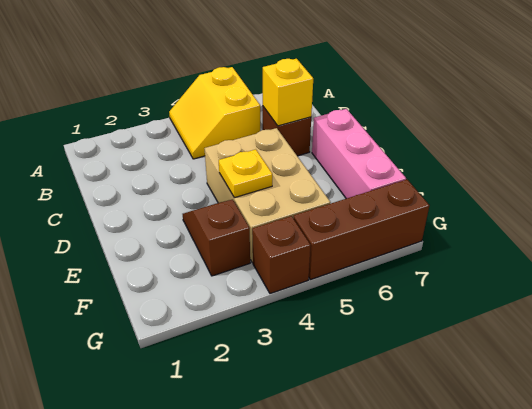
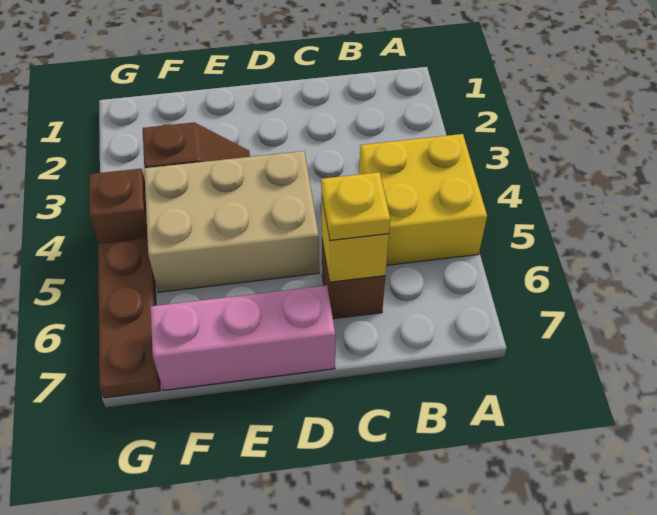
yellow 2x2 slope [169,67,260,159] -> yellow 2x2 brick [359,134,487,265]
yellow 1x1 plate [219,149,272,198] -> yellow 1x1 plate moved to [321,172,390,240]
brown 1x3 brick [293,180,429,280] -> brown 1x3 plate [98,238,160,398]

